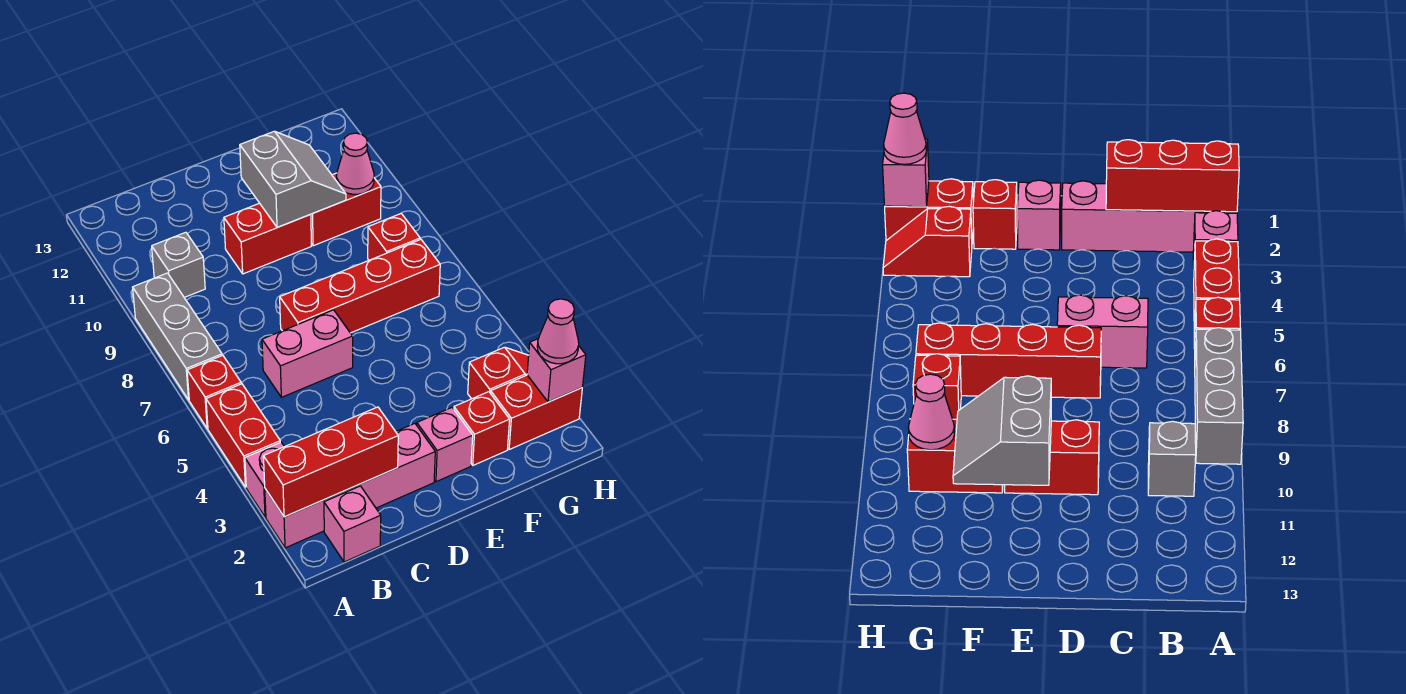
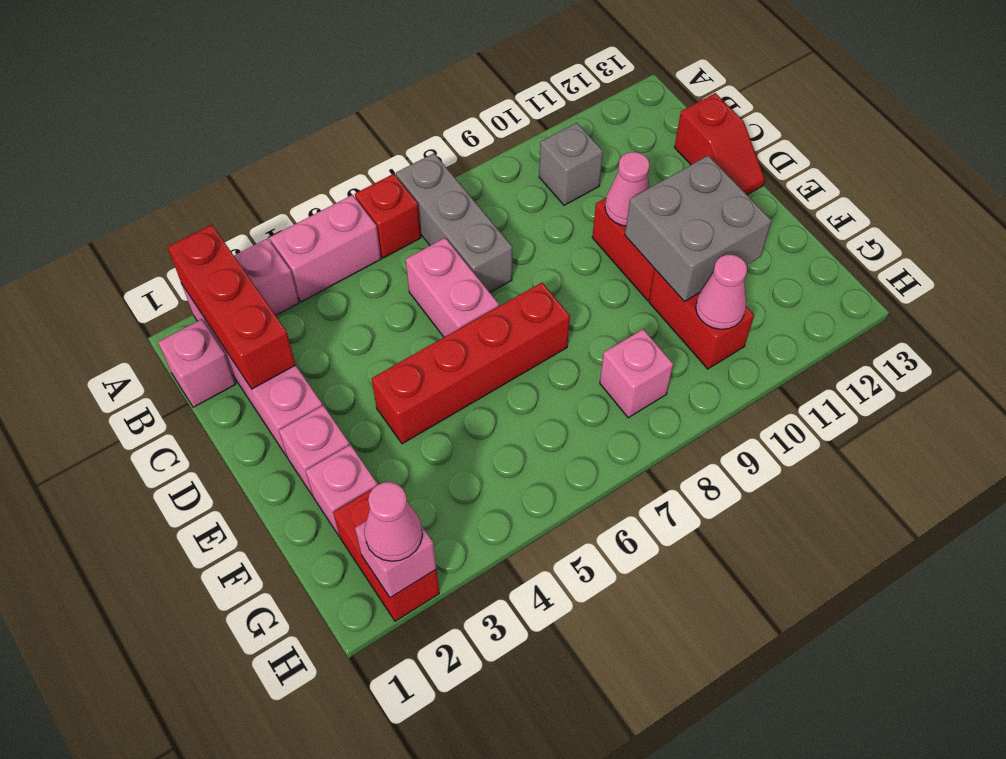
red 1x2 brick [206,384,280,487] -> pink 1x2 brick [270,195,381,302]
grey 1x3 brick [133,273,222,400] -> grey 1x3 brick turned to [396,153,512,292]
red 1x4 brick [280,240,440,333] -> red 1x4 brick turned to [371,283,570,444]
none -> pink 1x1 cone [605,152,650,226]
grey 2x2 slope [240,131,346,227] -> grey 2x2 brick [625,156,772,302]
red 1x1 brick [454,392,510,465] -> pink 1x1 brick [306,445,378,536]
red 1x2 slope [468,347,529,399] -> red 1x2 slope moved to [674,93,765,195]
red 1x1 brick [368,214,420,260] -> pink 1x1 brick [600,329,673,418]

